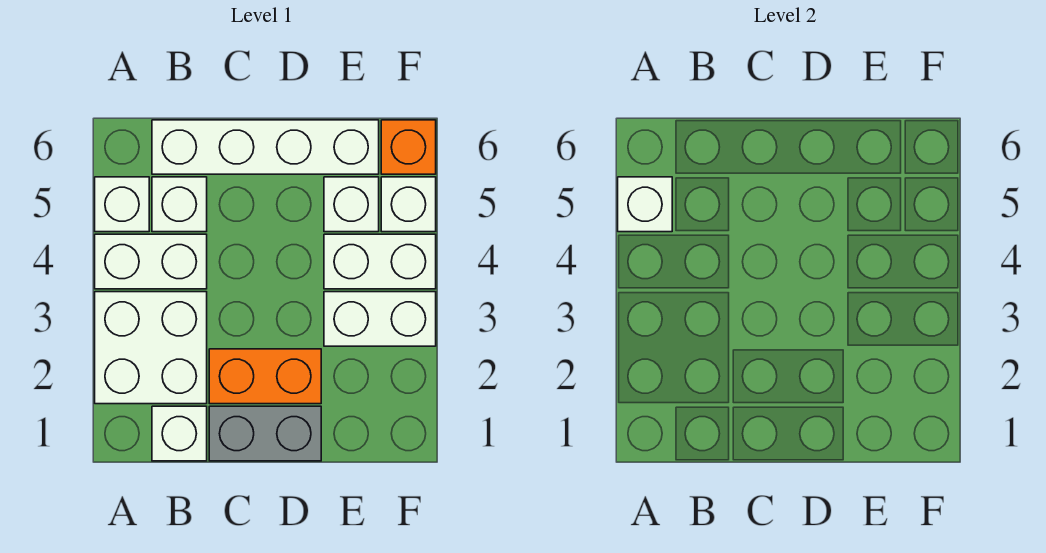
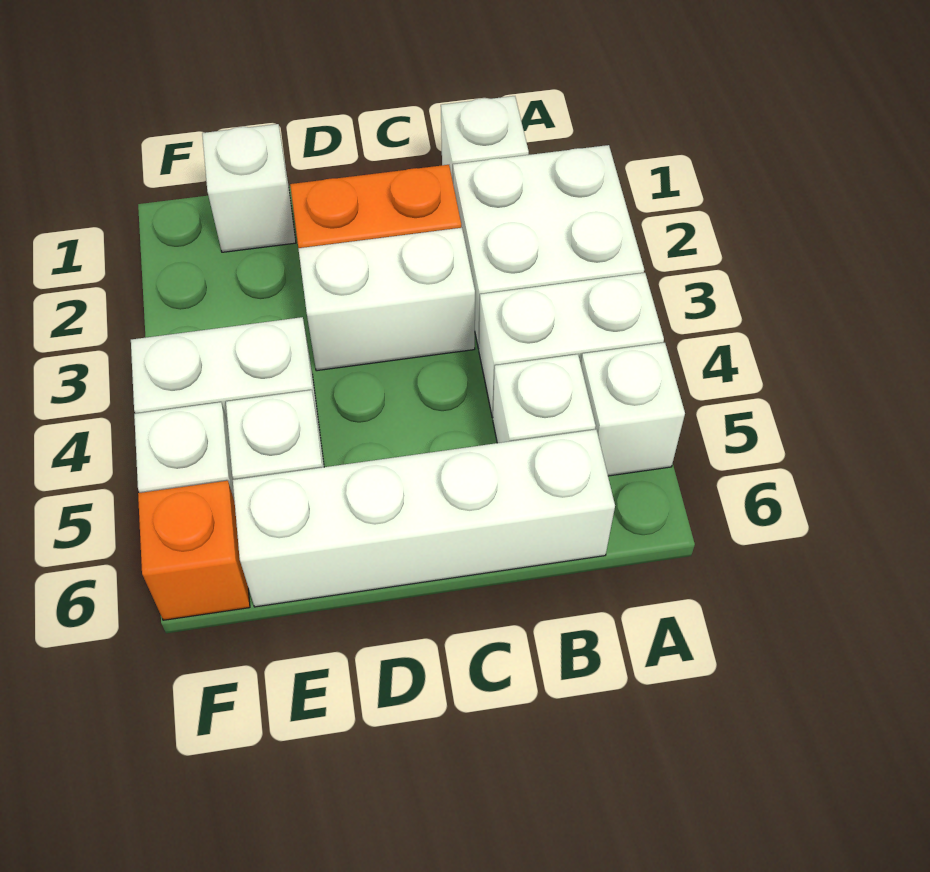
white 1x1 brick [618,177,672,232] -> white 1x1 brick moved to [202,124,296,252]
grey 1x2 brick [209,406,321,461] -> none
white 1x2 brick [324,292,436,346] -> white 1x2 brick moved to [298,228,475,371]

